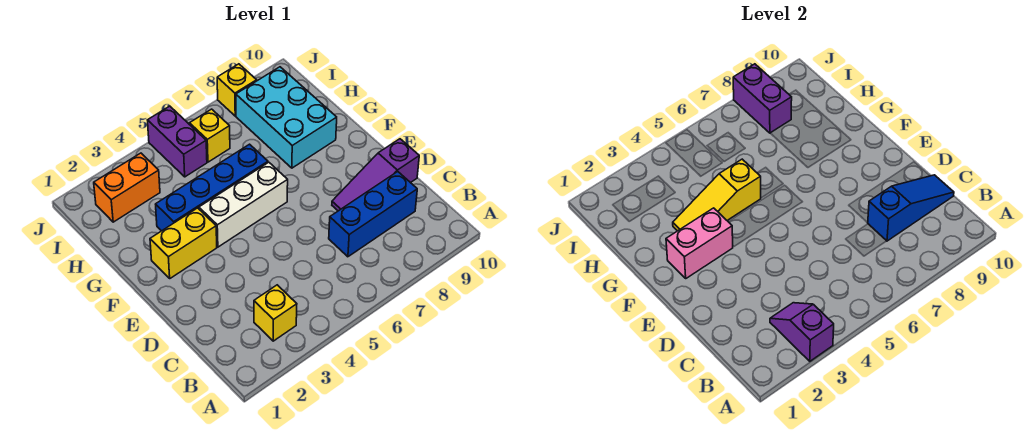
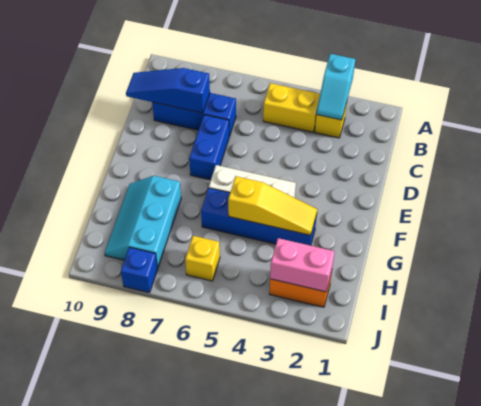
purple 1x2 slope [770,303,834,361] -> cyan 1x2 slope [317,54,355,120]
none -> blue 1x2 brick [189,115,229,180]
purple 1x3 slope [332,139,419,211] -> none
yellow 1x2 brick [150,208,217,278] -> yellow 1x2 brick moved to [263,83,320,132]
pink 1x2 brick [666,208,733,278] -> pink 1x2 brick moved to [270,238,335,292]
cyan 2x3 brick [236,67,337,168] -> cyan 2x3 slope [105,176,181,268]
purple 1x2 brick [148,106,207,177] -> none
purple 1x2 brick [733,64,792,133] -> none
yellow 1x1 brick [217,64,257,116] -> blue 1x1 brick [121,247,158,293]

